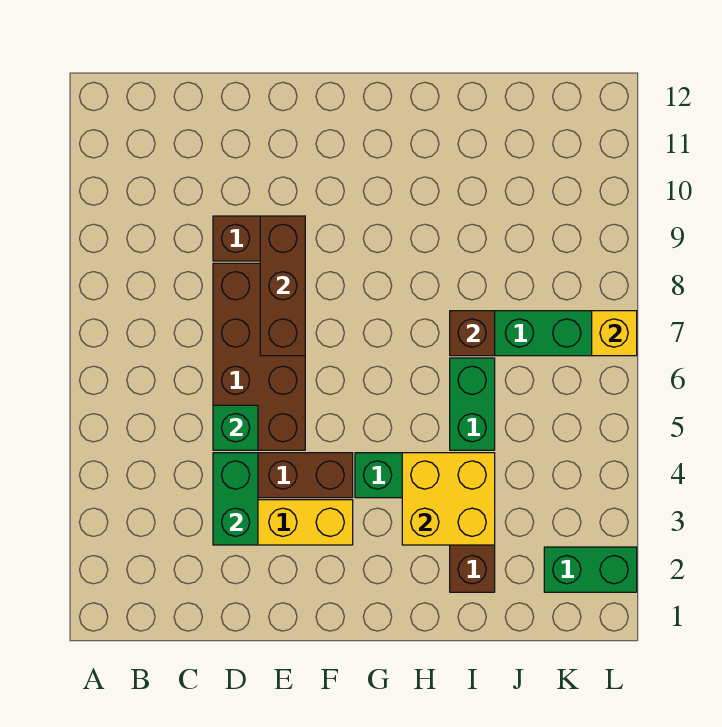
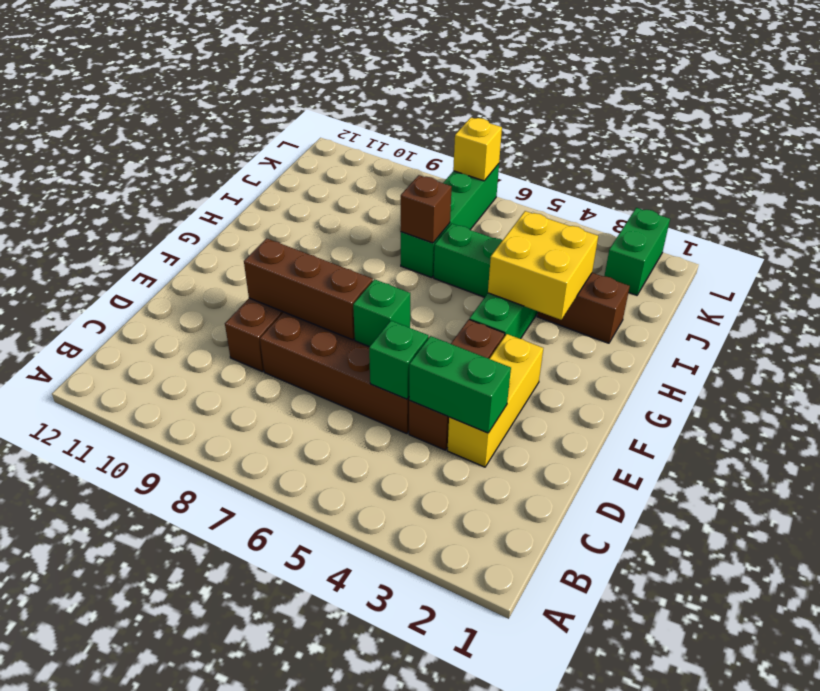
none -> green 1x1 brick [353,279,410,347]

